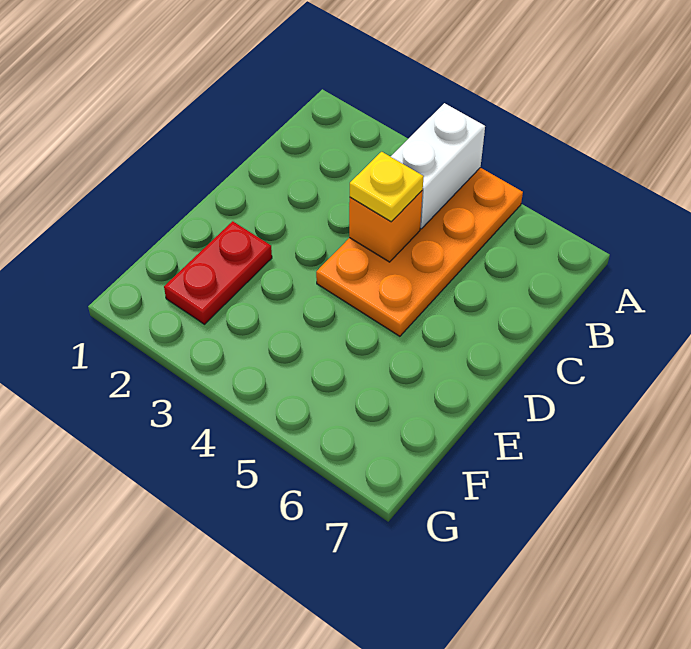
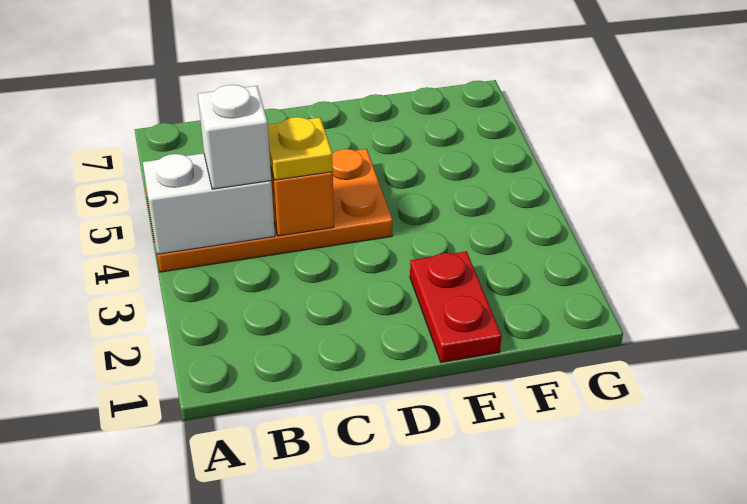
none -> white 1x1 brick [198,85,271,189]
red 1x2 plate [164,221,272,324] -> red 1x2 plate turned to [410,251,501,362]

